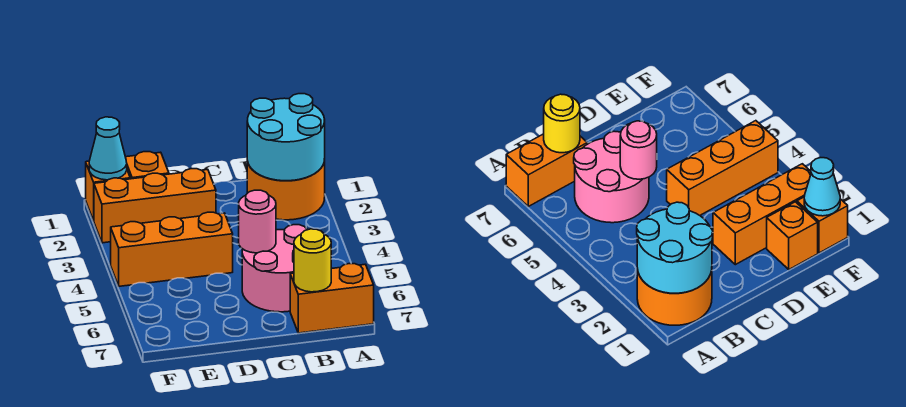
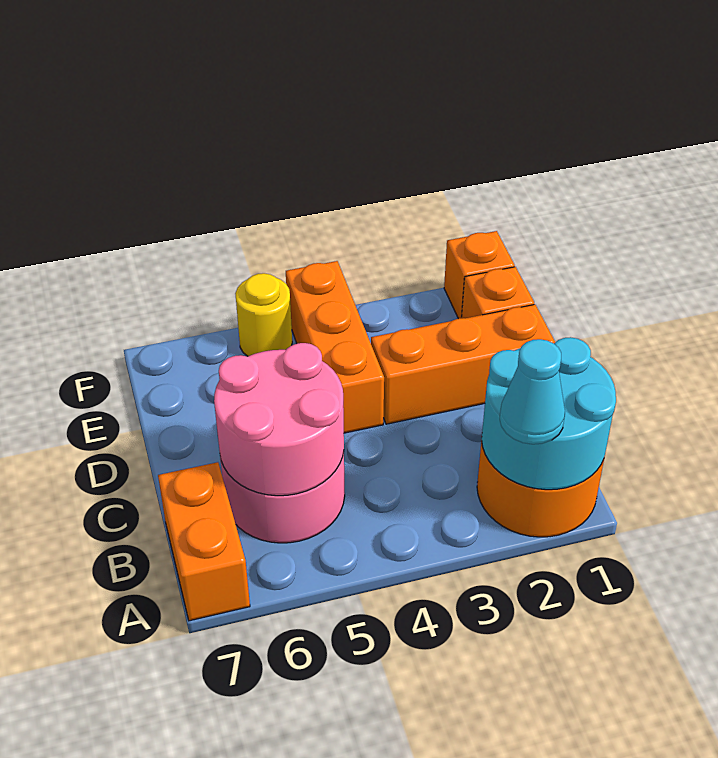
yellow 1x1 round brick [294,229,331,292] -> yellow 1x1 round brick moved to [235,273,292,356]
pink 1x1 round brick [239,190,276,253] -> pink 2x2 round brick [214,343,344,496]
orange 1x3 brick [94,169,216,243] -> orange 1x3 brick turned to [371,304,555,424]
cyan 1x1 cone [89,117,127,180] -> cyan 1x1 cone moved to [500,339,565,444]

